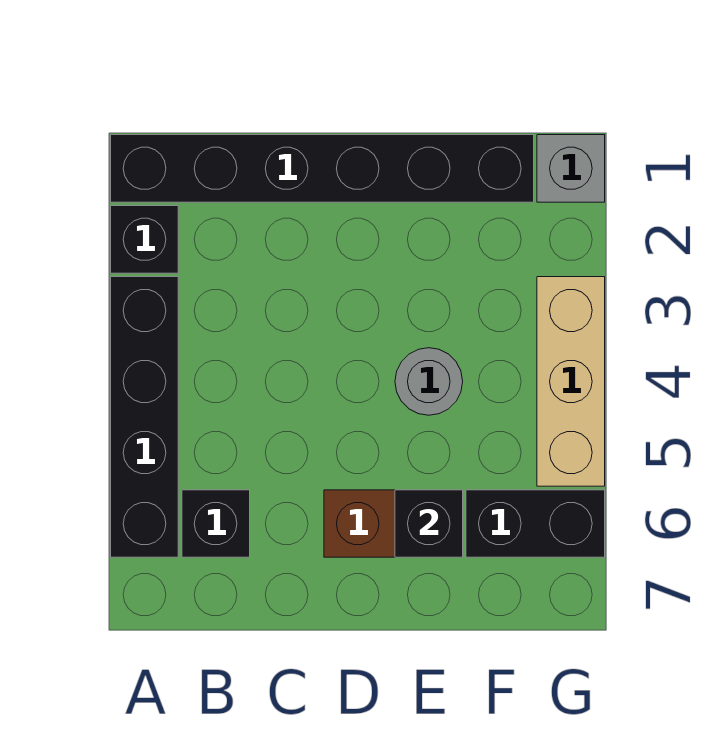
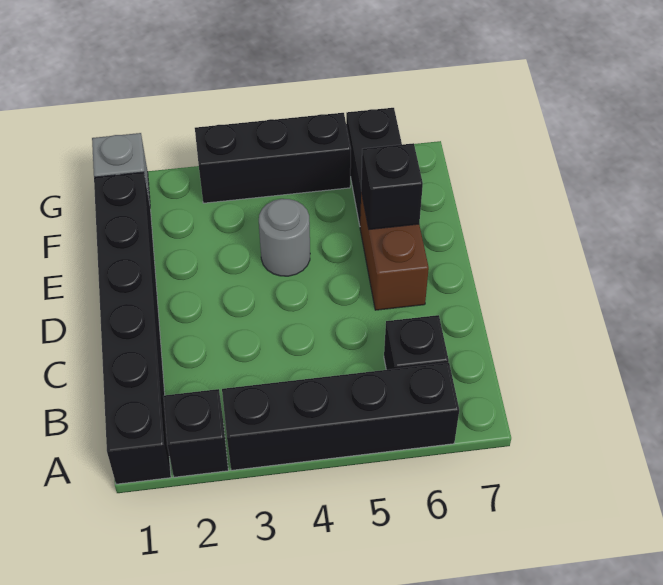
tan 1x3 brick [537,277,605,486] -> black 1x3 brick [195,113,351,203]

